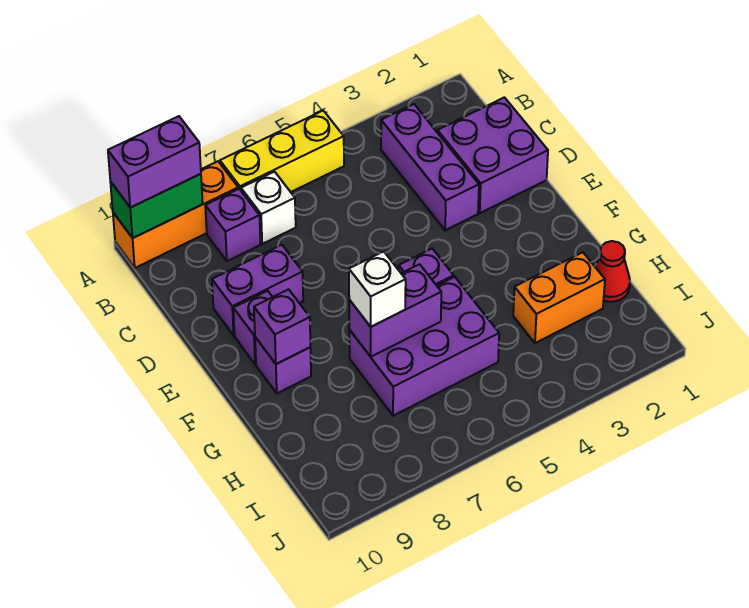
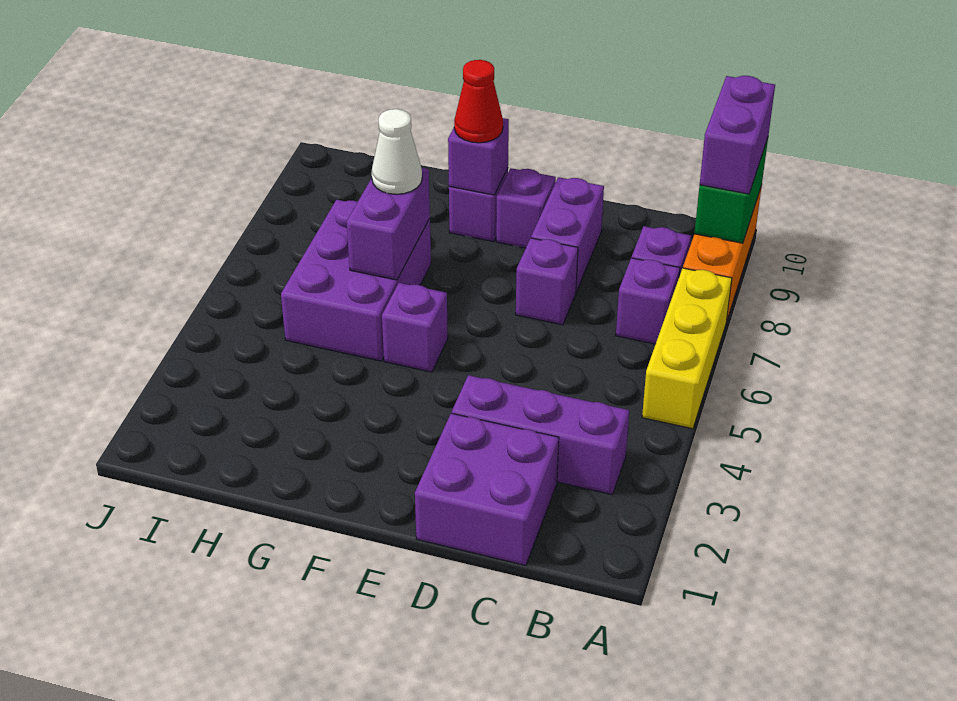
white 1x1 brick [241,172,296,244] -> purple 1x1 brick [616,258,680,344]
none -> purple 1x1 brick [516,238,578,325]
white 1x1 brick [349,251,406,327] -> white 1x1 cone [372,109,422,194]
red 1x1 cone [596,241,630,302] -> red 1x1 cone moved to [454,60,503,143]
orange 1x2 brick [513,252,605,343] -> none

